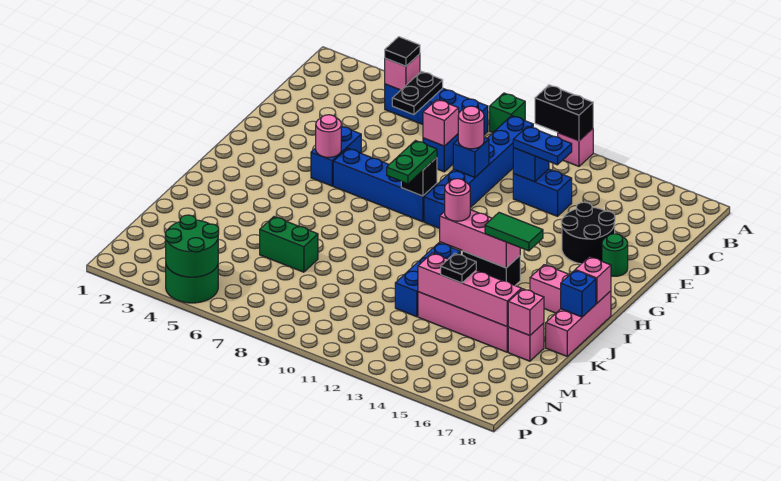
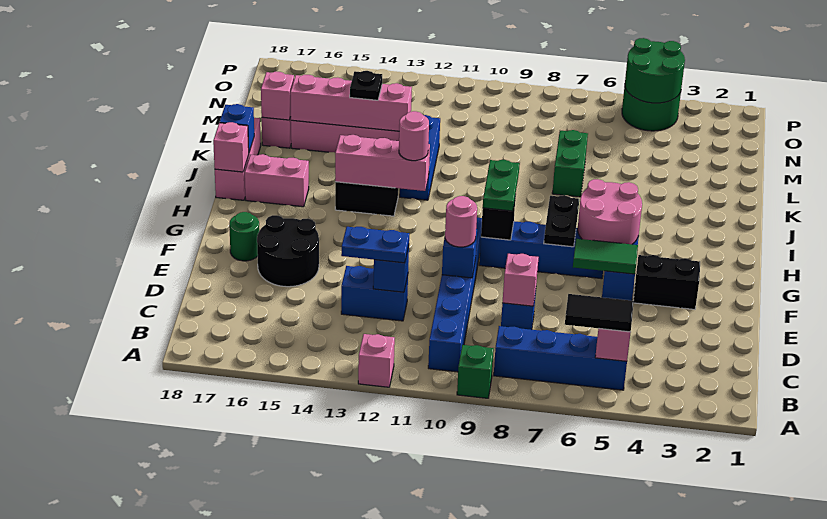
black 1x2 brick [535,85,593,141] -> black 1x2 brick moved to [633,255,700,309]
black 1x1 tile [385,37,420,66] -> black 1x2 tile [565,294,634,332]
black 1x2 plate [392,71,443,115] -> black 1x2 plate moved to [544,195,579,247]
pink 1x1 round brick [316,115,341,157] -> pink 2x2 round brick [578,179,642,244]
green 1x2 tile [485,213,543,251] -> green 1x2 tile moved to [573,239,638,274]
green 1x2 brick [260,217,318,272] -> green 1x2 brick turned to [552,130,588,197]

